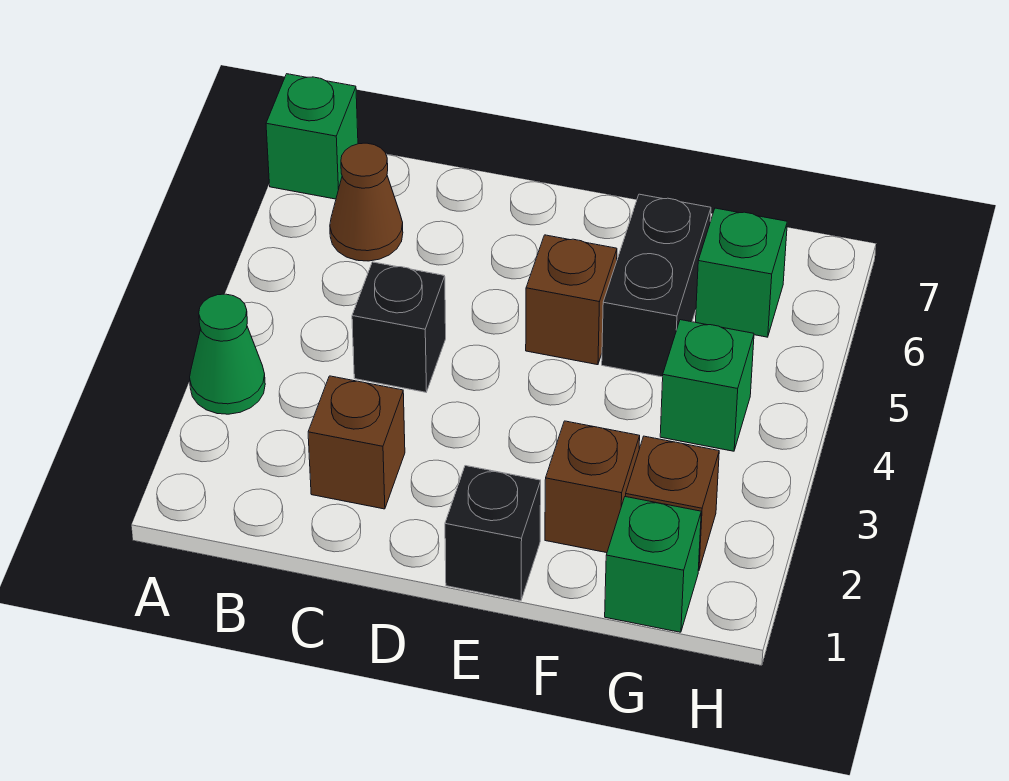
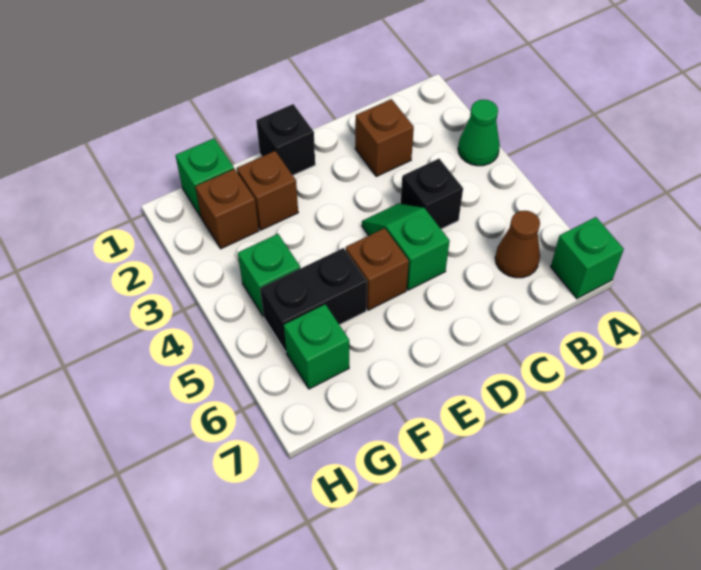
none -> green 1x2 slope [362,203,450,290]
black 1x2 brick [602,194,711,377] -> black 1x2 brick turned to [260,248,367,352]

